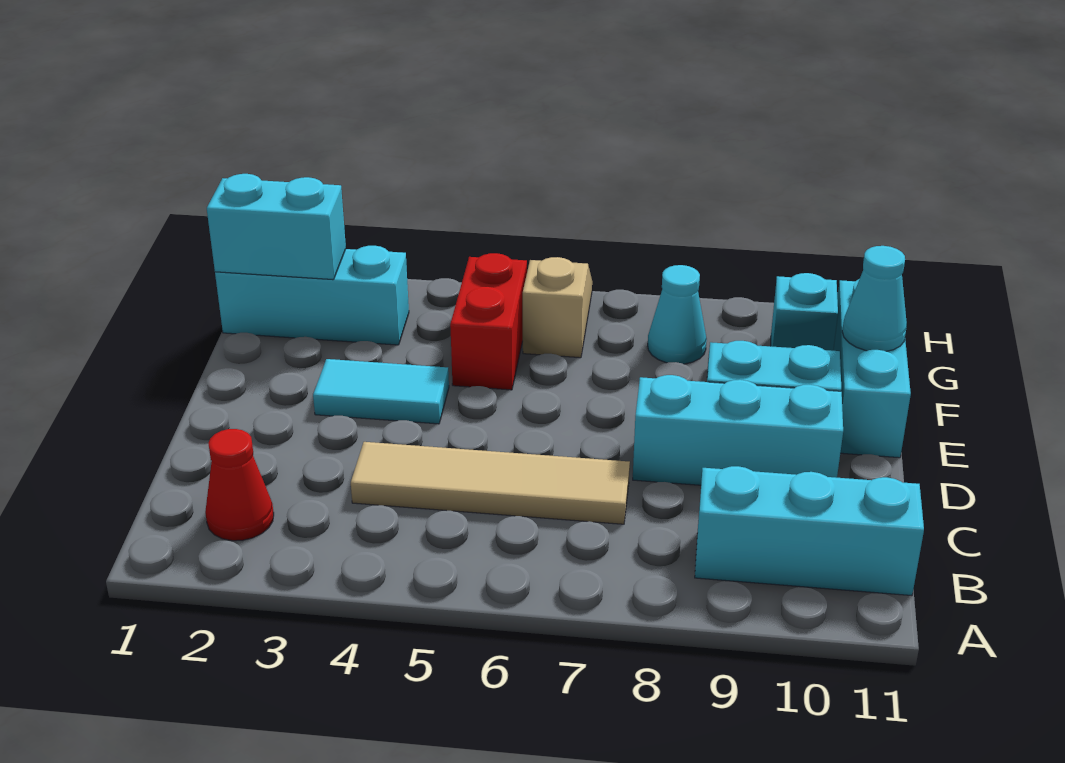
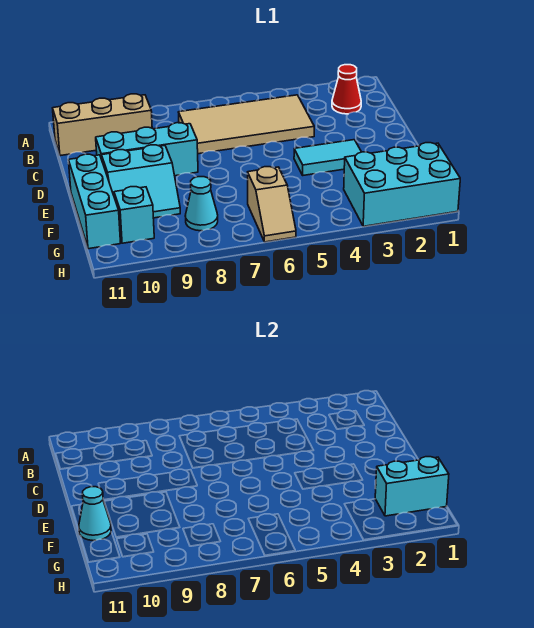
cyan 1x3 brick [695,466,924,596] -> tan 1x3 brick [53,94,152,156]
tan 1x4 tile [351,442,630,524] -> tan 2x4 tile [179,95,314,154]
red 1x2 brick [450,253,527,390] -> none
cyan 1x3 brick [215,246,409,345] -> cyan 2x3 brick [344,143,460,226]

